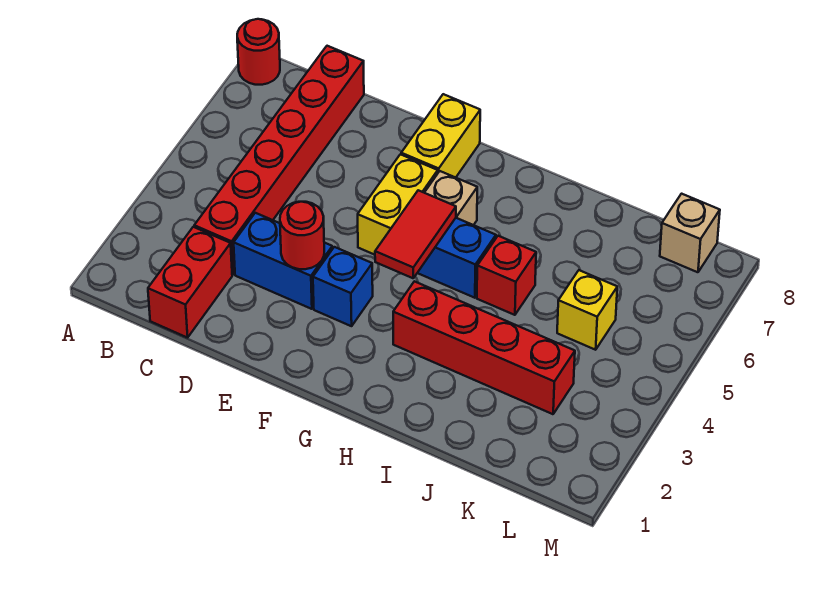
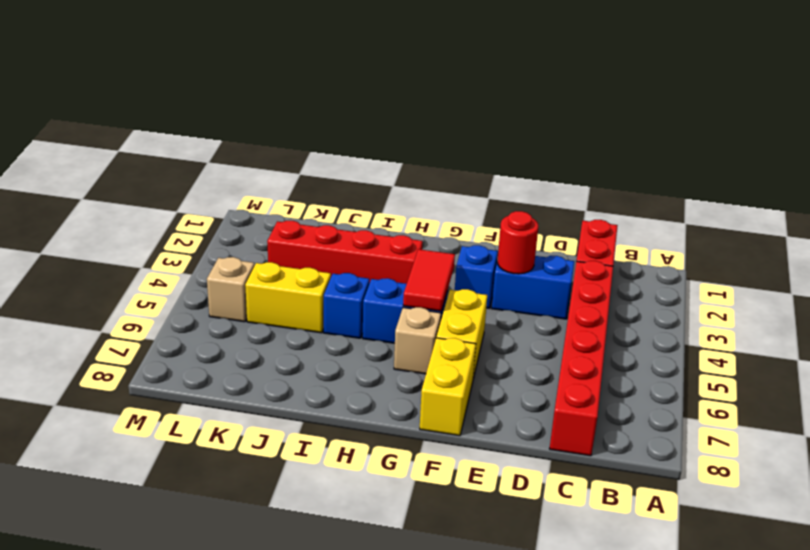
red 1x1 round brick [237,19,280,85] -> none
red 1x1 brick [477,236,536,315] -> blue 1x1 brick [324,273,369,338]
yellow 1x1 brick [557,270,617,350] -> yellow 1x2 brick [245,262,331,333]
tan 1x1 brick [660,194,720,272] -> tan 1x1 brick moved to [207,257,255,322]

